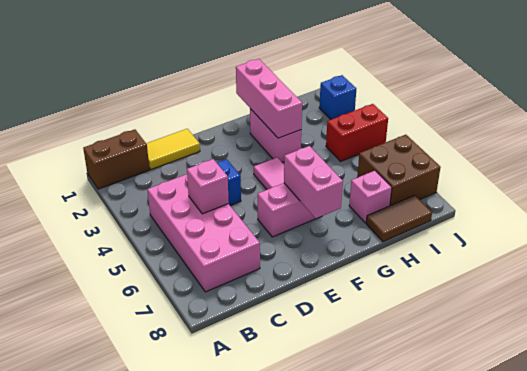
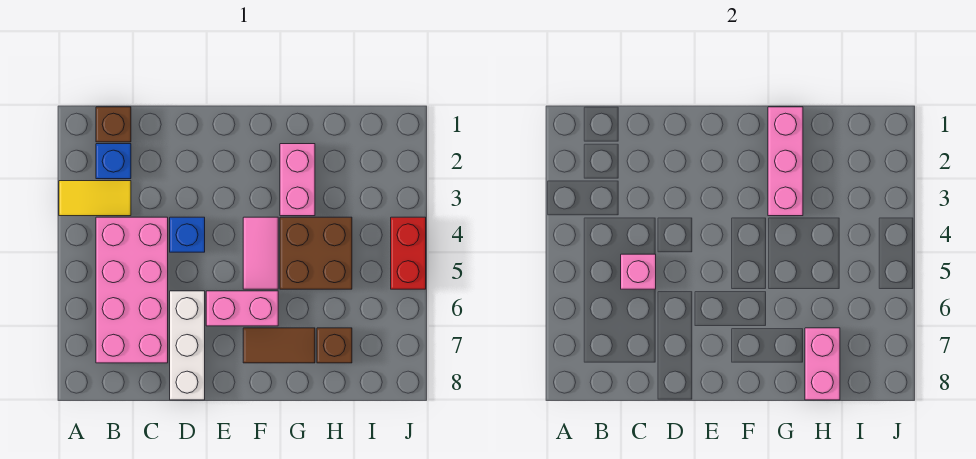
brown 1x2 brick [83,129,149,189] -> brown 1x1 brick [96,107,131,142]
yellow 1x2 tile [146,129,200,170] -> yellow 1x2 tile moved to [59,181,131,216]
none -> white 1x3 brick [170,291,205,400]
pink 1x2 brick [284,146,343,218] -> pink 1x2 brick moved to [805,328,840,400]
pink 1x1 brick [349,171,392,223] -> brown 1x1 brick [317,328,352,363]
brown 1x2 tile [366,195,432,242] -> brown 1x2 tile moved to [243,328,315,363]
red 1x2 brick [326,104,388,161] -> red 1x2 brick turned to [391,217,426,289]
brown 2x2 brick [357,135,441,206] -> brown 2x2 brick moved to [280,217,352,289]
blue 1x1 brick [319,75,356,119] -> blue 1x1 brick moved to [96,144,131,179]

